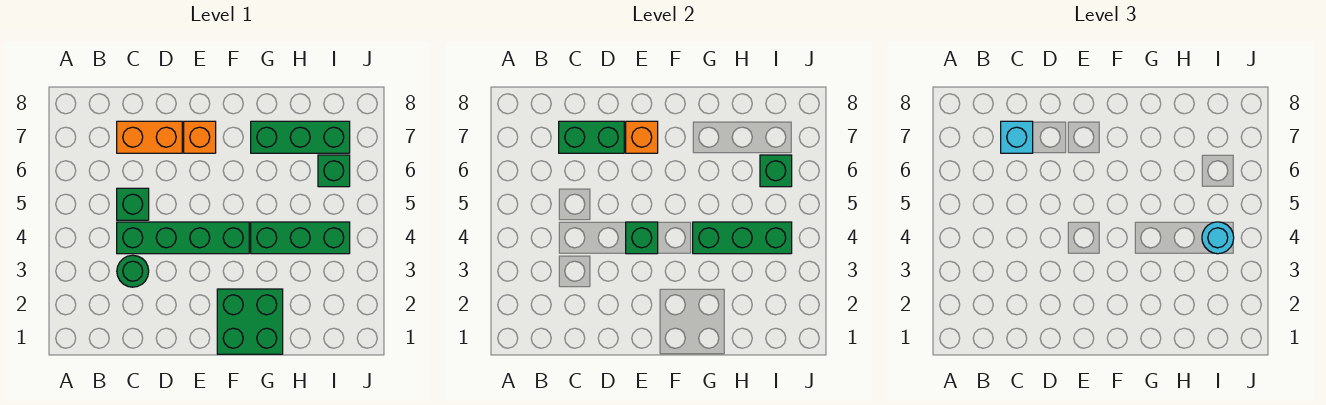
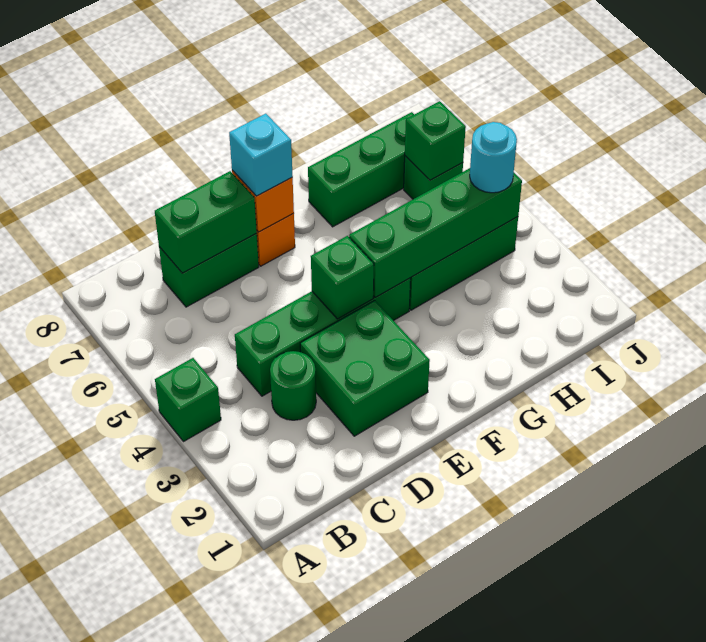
green 1x1 brick [117,188,149,220] -> green 1x1 brick moved to [155,358,221,442]
orange 1x2 brick [117,121,182,153] -> green 1x2 brick [159,234,259,307]
cyan 1x1 brick [1001,121,1033,153] -> cyan 1x1 brick moved to [229,114,293,196]
green 2x2 brick [217,289,283,354] -> green 2x2 brick moved to [300,301,430,436]
green 1x3 brick [693,222,792,254] -> green 1x4 brick [349,168,522,297]

